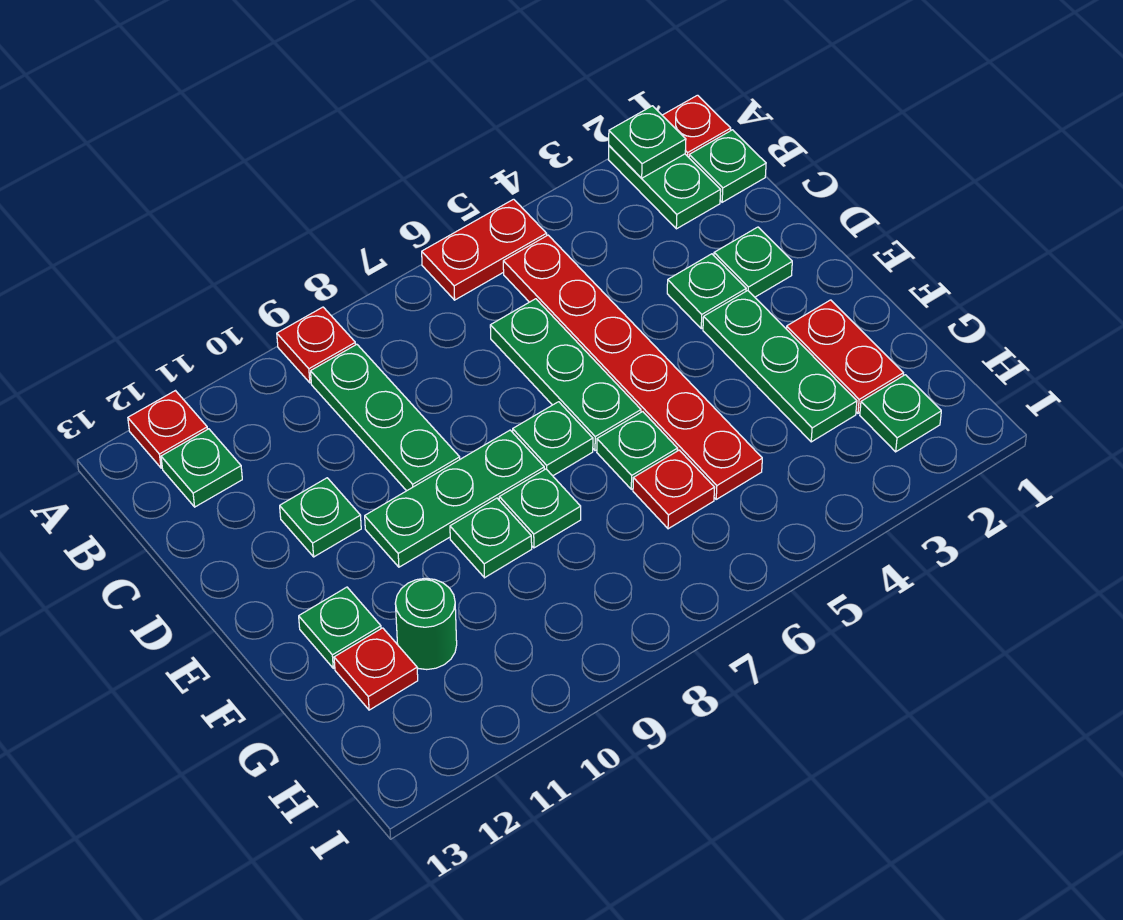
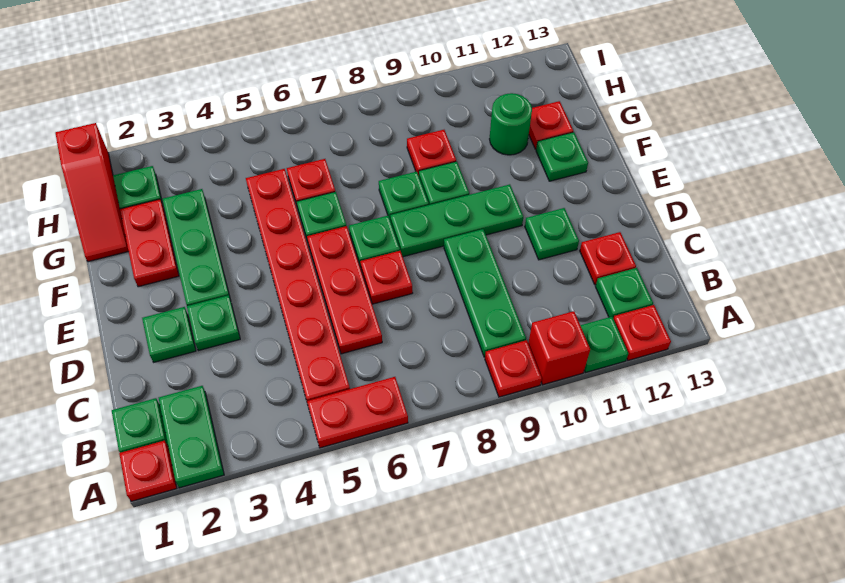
green 1x1 plate [609,106,686,178] -> green 1x1 plate moved to [580,317,628,373]
none -> red 1x1 brick [528,311,590,385]
green 1x3 plate [490,299,641,451] -> red 1x3 plate [307,226,382,354]
none -> red 1x1 plate [580,232,636,285]
none -> red 1x1 plate [360,251,413,304]
none -> red 1x3 slope [55,123,129,262]
none -> red 1x1 plate [407,130,456,175]

